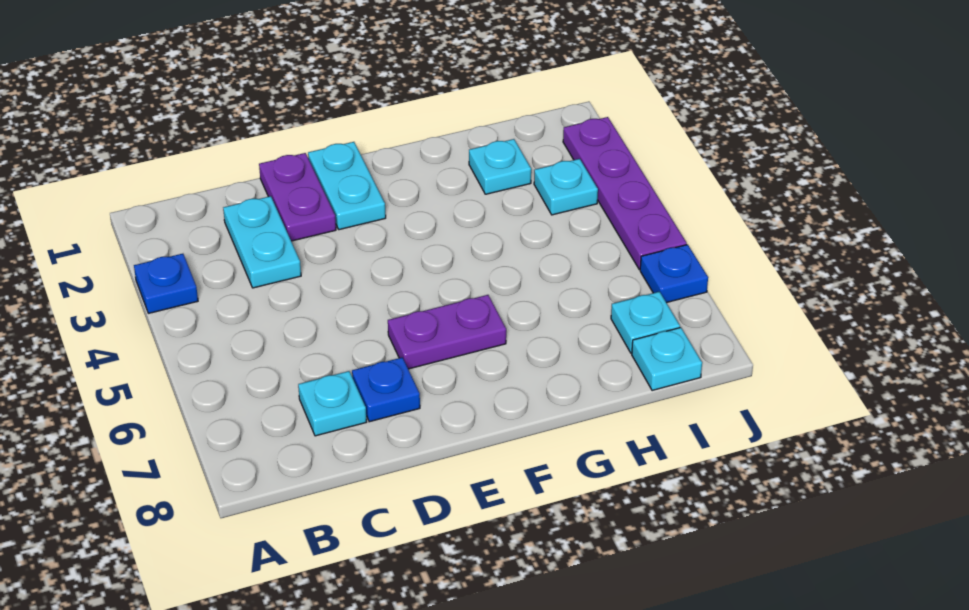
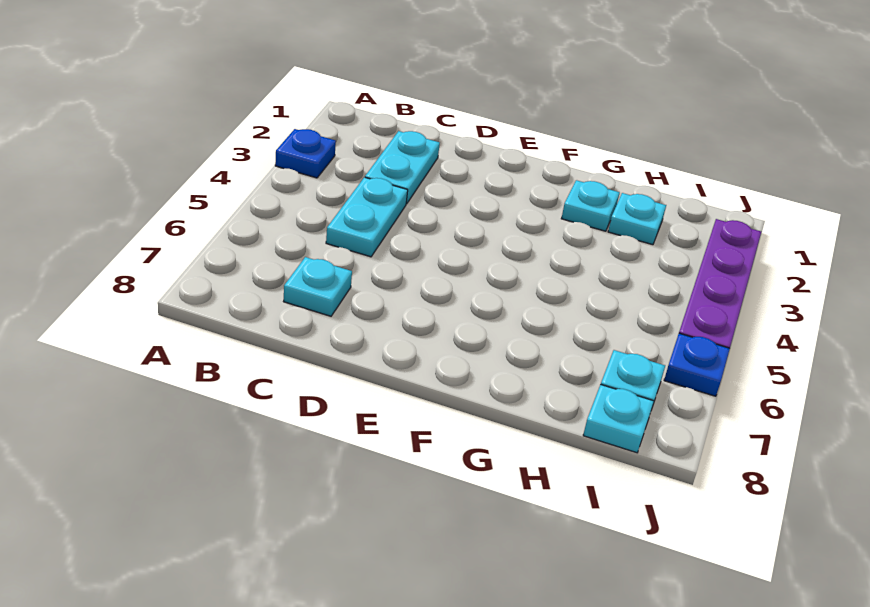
purple 1x2 plate [259,153,336,241] -> none
blue 1x1 plate [352,357,420,422] -> none
cyan 1x2 plate [308,142,386,230] -> cyan 1x2 plate moved to [326,177,408,257]
purple 1x2 plate [388,295,506,369] -> none
cyan 1x1 plate [534,159,598,215] -> cyan 1x1 plate moved to [561,180,620,231]

